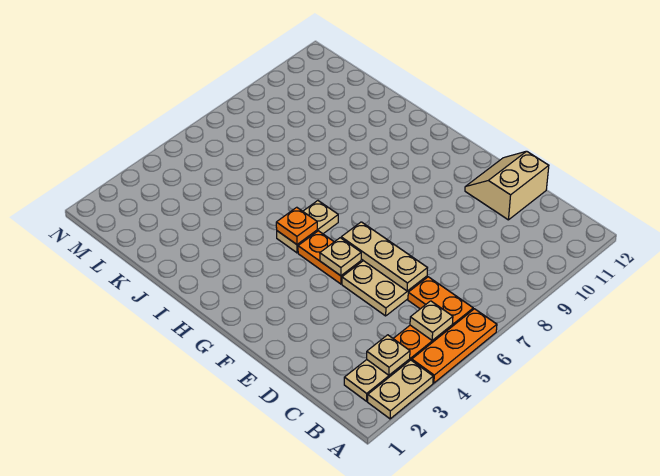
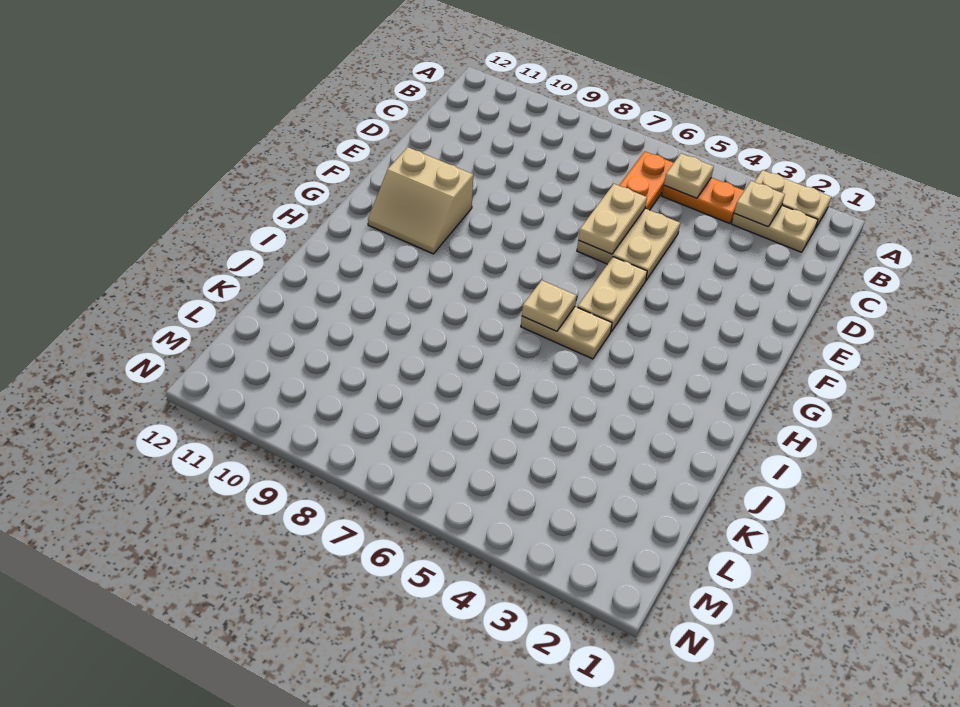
orange 1x3 plate [412,309,497,383] -> none
tan 1x3 plate [341,222,427,291] -> tan 1x2 plate [578,184,647,254]
tan 2x2 slope [465,151,549,220] -> tan 2x2 slope moved to [368,147,473,254]
orange 1x2 plate [298,231,361,284] -> tan 1x2 plate [578,257,647,332]
tan 1x1 plate [320,238,362,276] -> tan 1x1 plate moved to [522,280,576,331]
orange 1x1 plate [276,207,317,244] -> none

